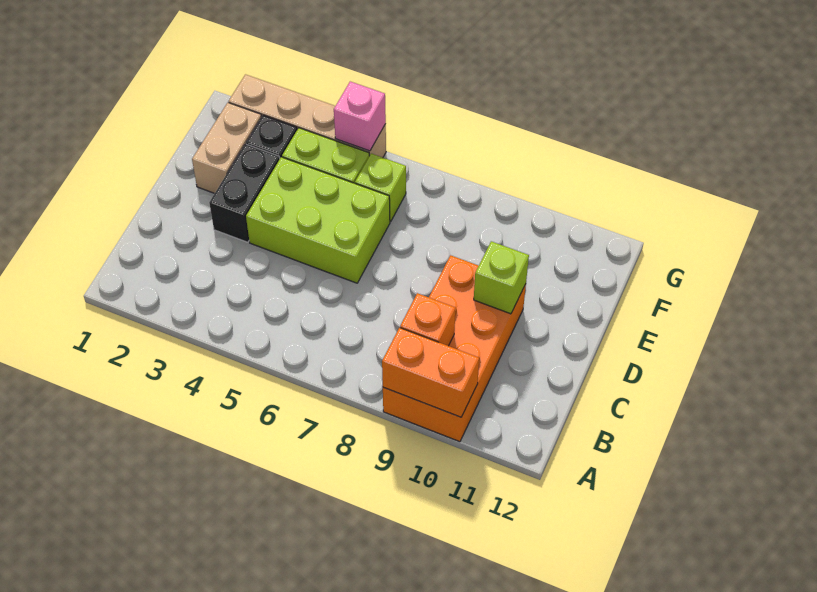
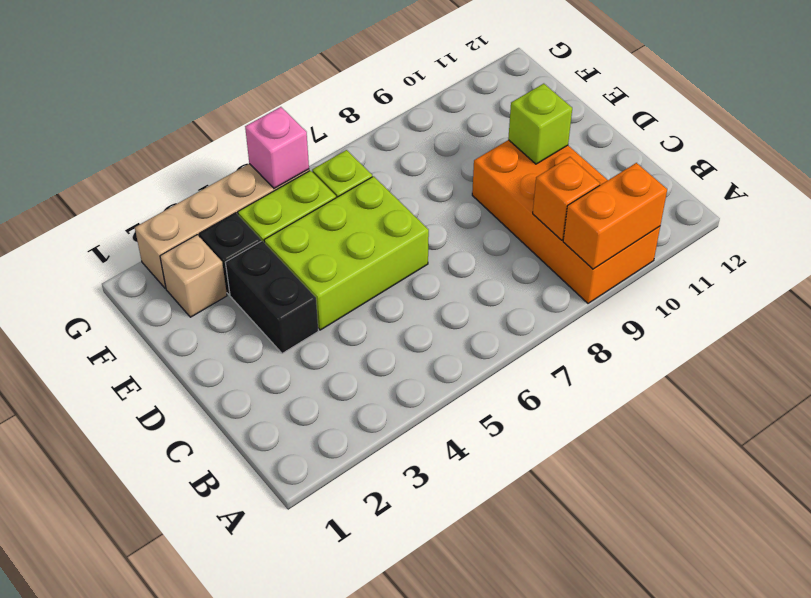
tan 1x2 brick [192,103,261,193] -> tan 1x1 brick [160,235,227,317]

